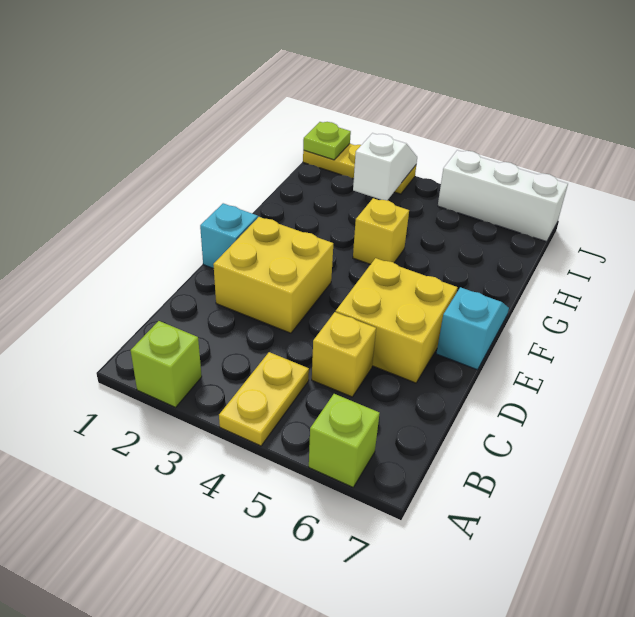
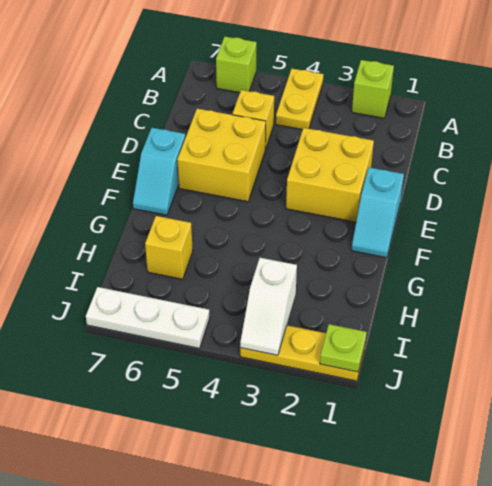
yellow 1x1 brick [353,198,409,264] -> yellow 1x1 brick moved to [145,216,193,279]
white 1x3 brick [438,150,568,242] -> white 1x3 plate [86,287,210,348]

